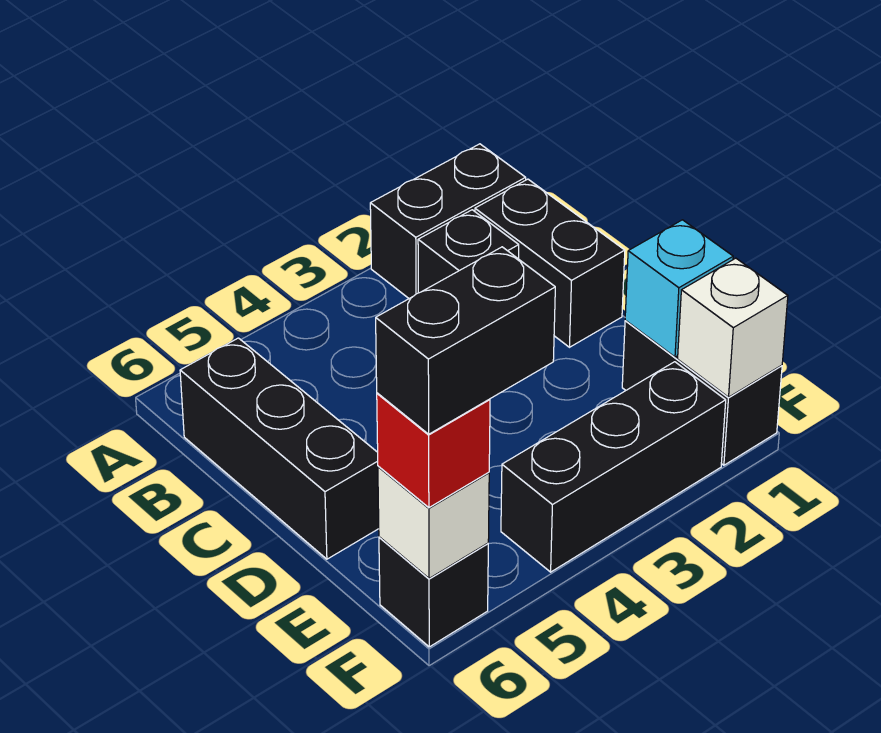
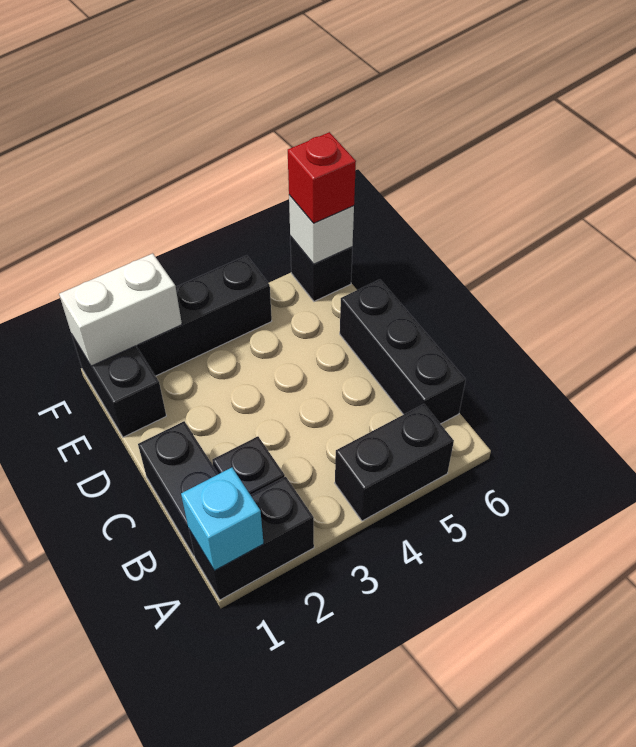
cyan 1x1 brick [625,220,733,357] -> cyan 1x1 brick moved to [181,467,264,571]
white 1x1 brick [678,258,788,397] -> white 1x2 brick [59,253,182,366]
black 1x2 brick [376,247,555,434] -> black 1x2 brick moved to [335,404,454,521]

